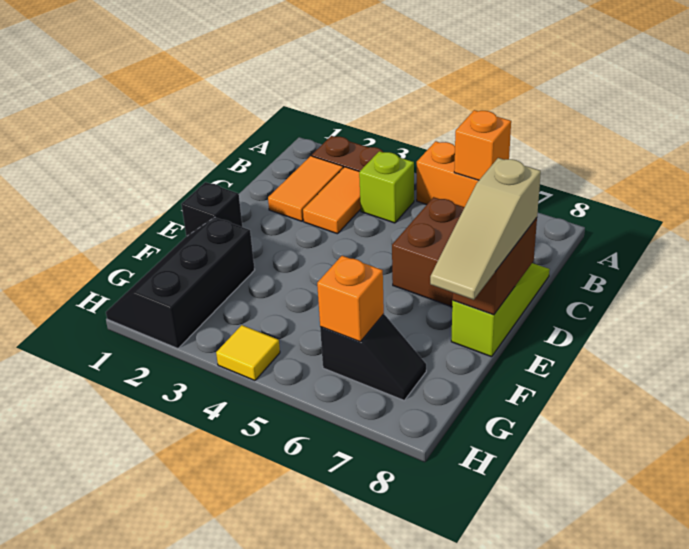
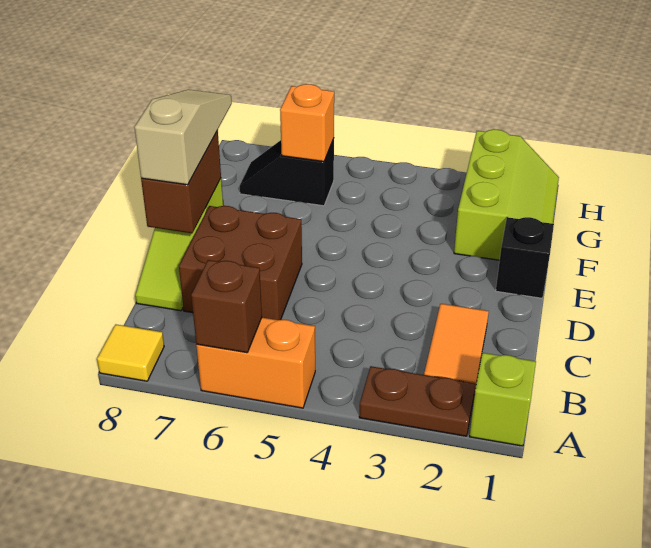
orange 1x1 brick [454,110,511,180] -> brown 1x1 brick [191,260,262,353]
orange 1x2 tile [303,167,361,234] -> none
lime 1x1 brick [359,151,414,223] -> lime 1x1 brick moved to [469,353,536,446]
black 2x3 slope [106,217,255,349] -> lime 2x3 slope [454,129,559,260]
yellow 1x1 tile [216,325,280,381] -> yellow 1x1 tile moved to [97,324,164,381]

